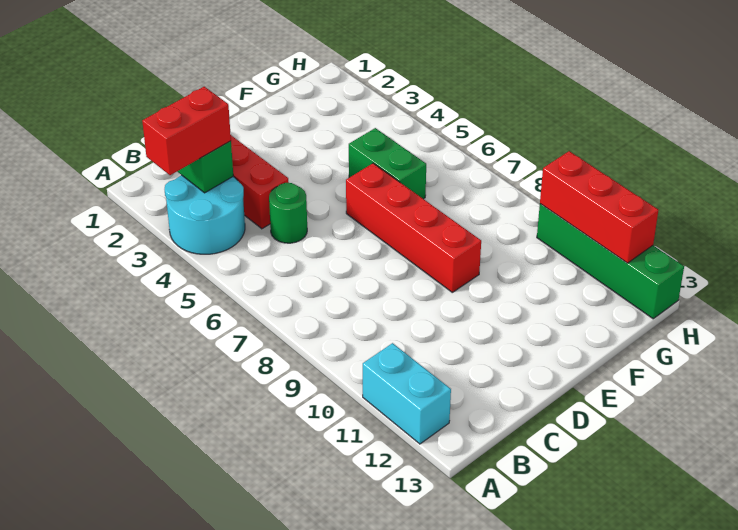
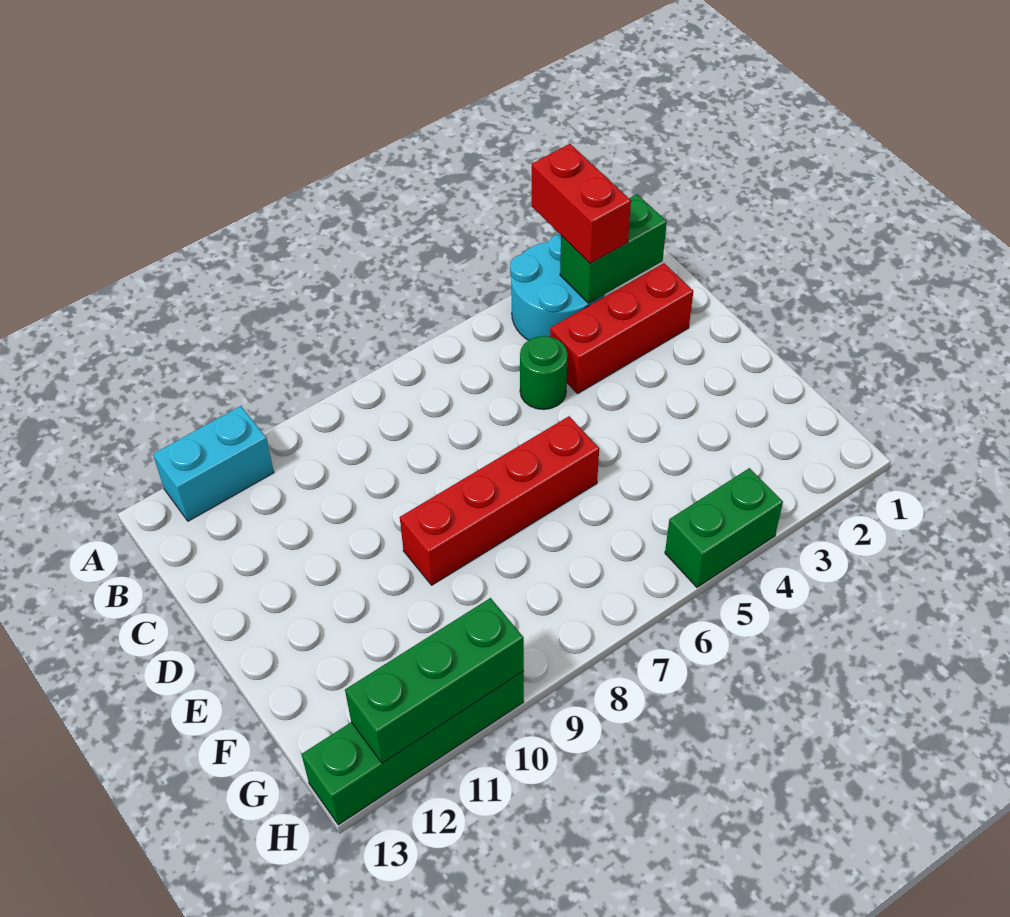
green 1x2 brick [349,128,426,199] -> green 1x2 brick moved to [665,468,783,587]
red 1x3 brick [540,151,658,263] -> green 1x3 brick [345,598,524,763]

